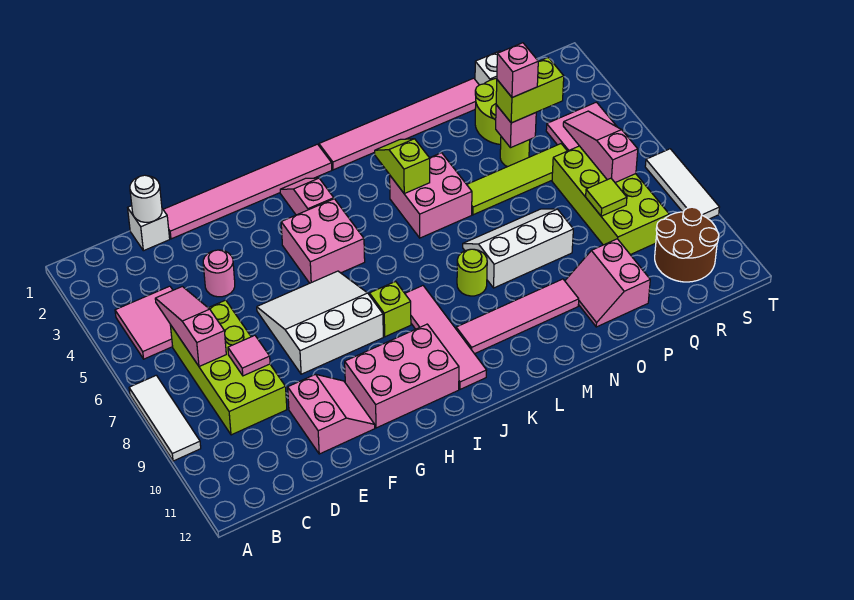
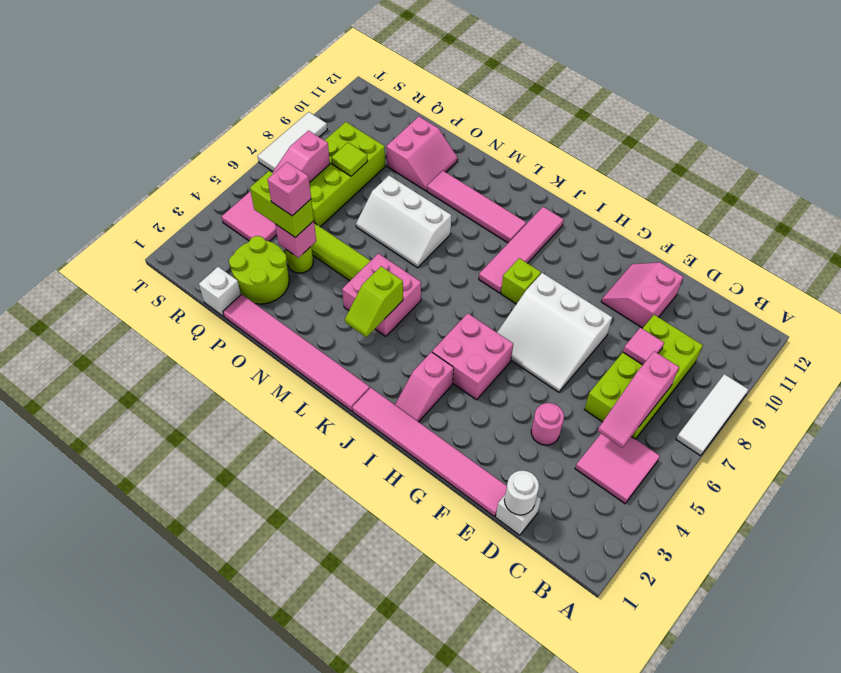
pink 2x3 brick [345,324,459,428] -> none
lime 1x1 round brick [457,249,487,296] -> none
brown 2x2 round brick [655,207,719,282] -> none

